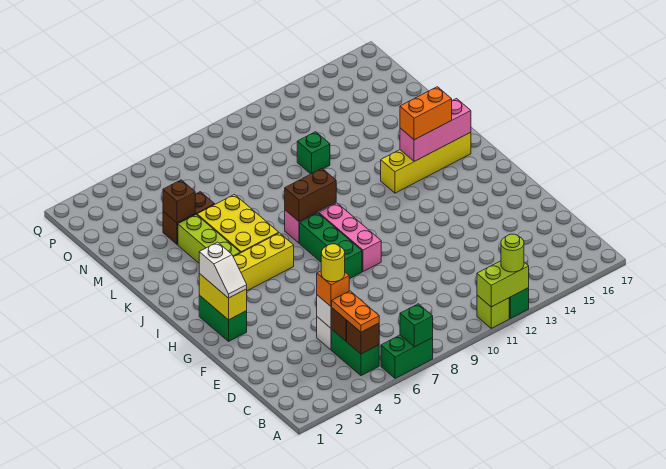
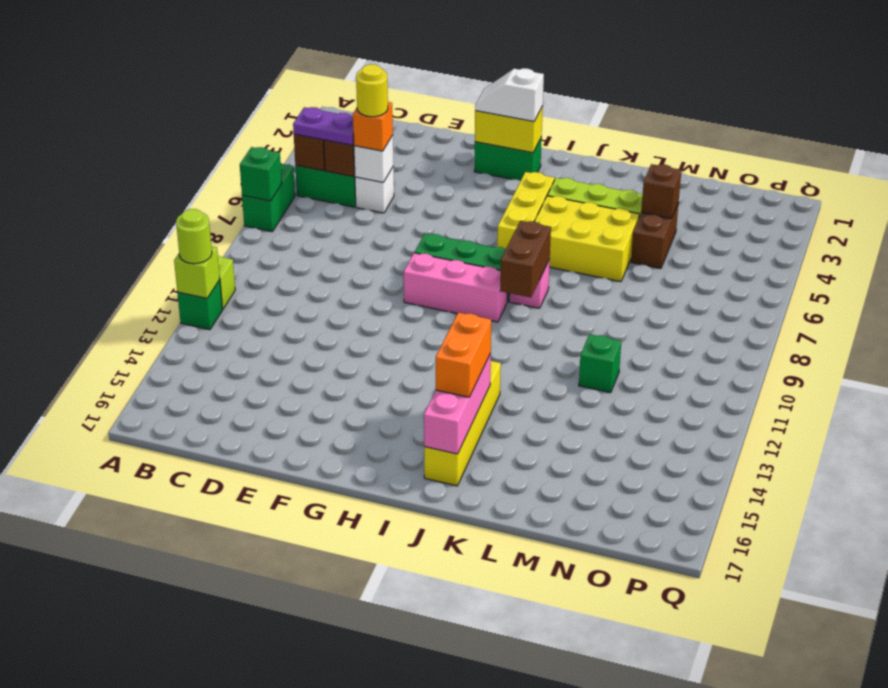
lime 1x2 brick [477,261,529,307] -> lime 1x1 brick [174,246,220,298]
orange 1x2 plate [331,291,379,332] -> purple 1x2 plate [293,107,354,145]

